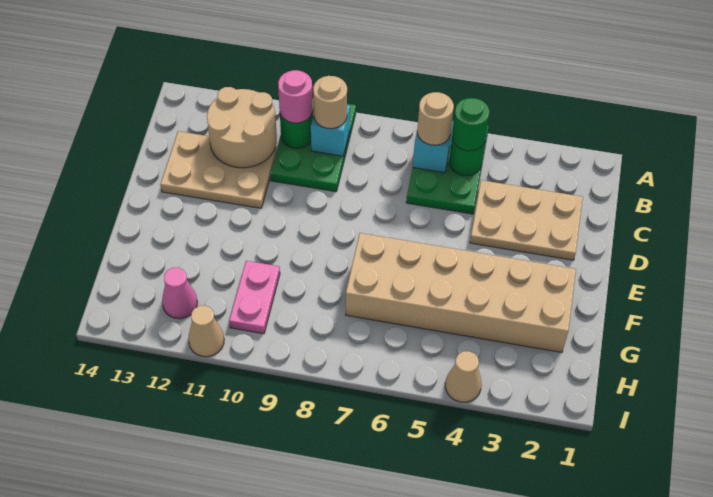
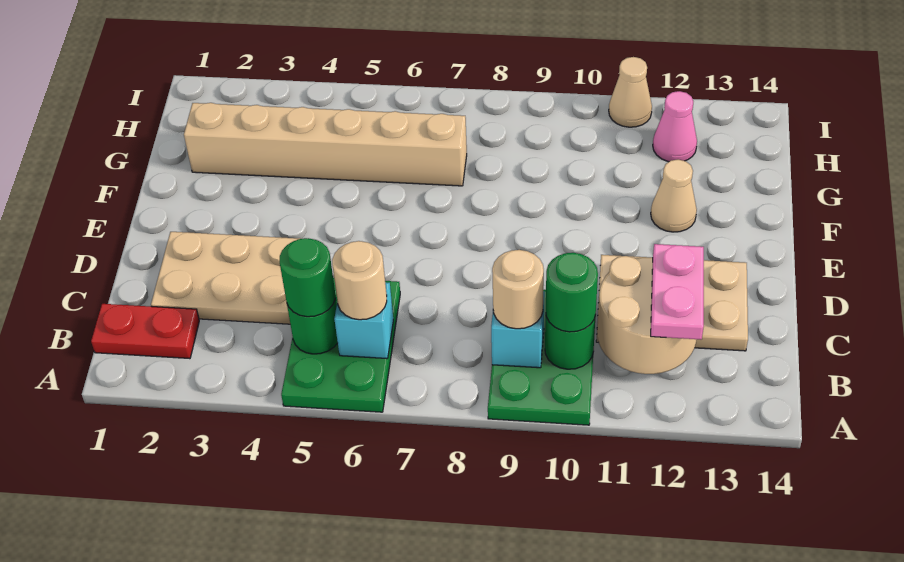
none -> red 1x2 plate [91,304,199,359]
pink 1x1 round brick [278,70,313,123] -> green 1x1 round brick [546,253,598,332]
tan 2x6 brick [346,233,576,352] -> tan 1x6 brick [184,103,467,186]
pink 1x2 plate [229,261,280,334] -> pink 1x2 plate moved to [651,244,704,340]
tan 1x1 cone [445,351,482,402] -> tan 1x1 cone moved to [651,159,697,232]

